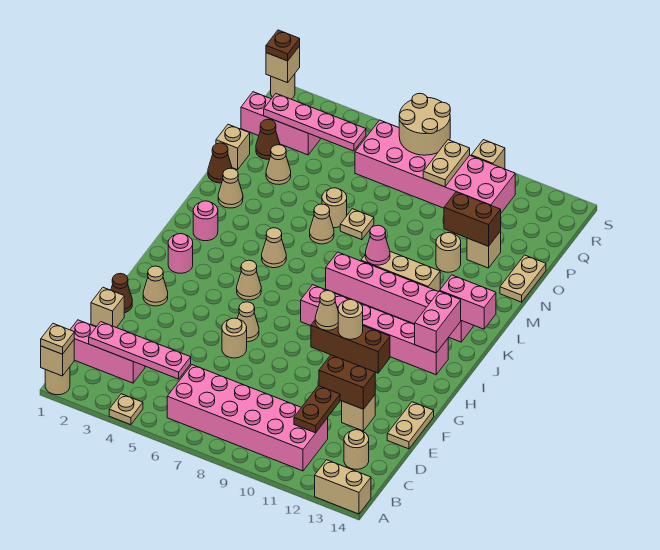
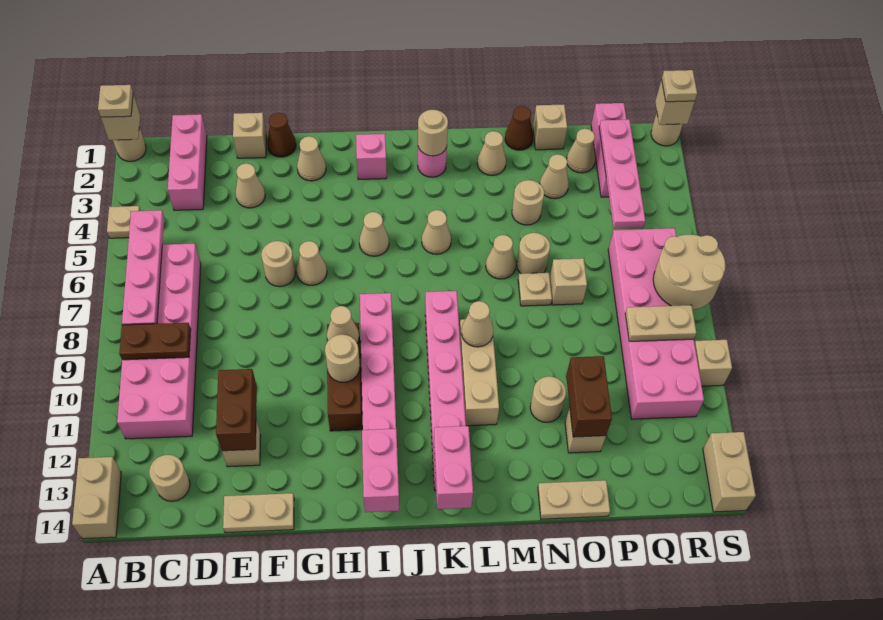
pink 1x4 plate [89,322,191,379] -> pink 1x4 plate moved to [122,210,164,325]
brown 1x2 plate [294,386,340,433] -> brown 1x2 plate moved to [119,323,191,360]
none -> tan 1x1 cone [235,163,265,208]
pink 1x1 round brick [168,234,193,273] -> pink 1x1 brick [356,134,387,180]
pink 1x2 brick [415,291,461,353] -> pink 1x2 brick turned to [362,429,399,512]
none -> tan 1x1 round brick [418,110,448,156]
pink 1x1 cone [365,225,390,265] -> tan 1x1 cone [461,301,493,347]
none -> tan 1x1 round brick [512,180,544,225]
none -> tan 1x1 brick [550,258,587,305]
brown 1x1 cone [256,120,280,159] -> tan 1x1 cone [567,129,595,173]
brown 1x1 plate [266,30,300,61] -> tan 1x1 plate [662,70,697,102]
none -> tan 1x2 brick [703,432,756,512]

